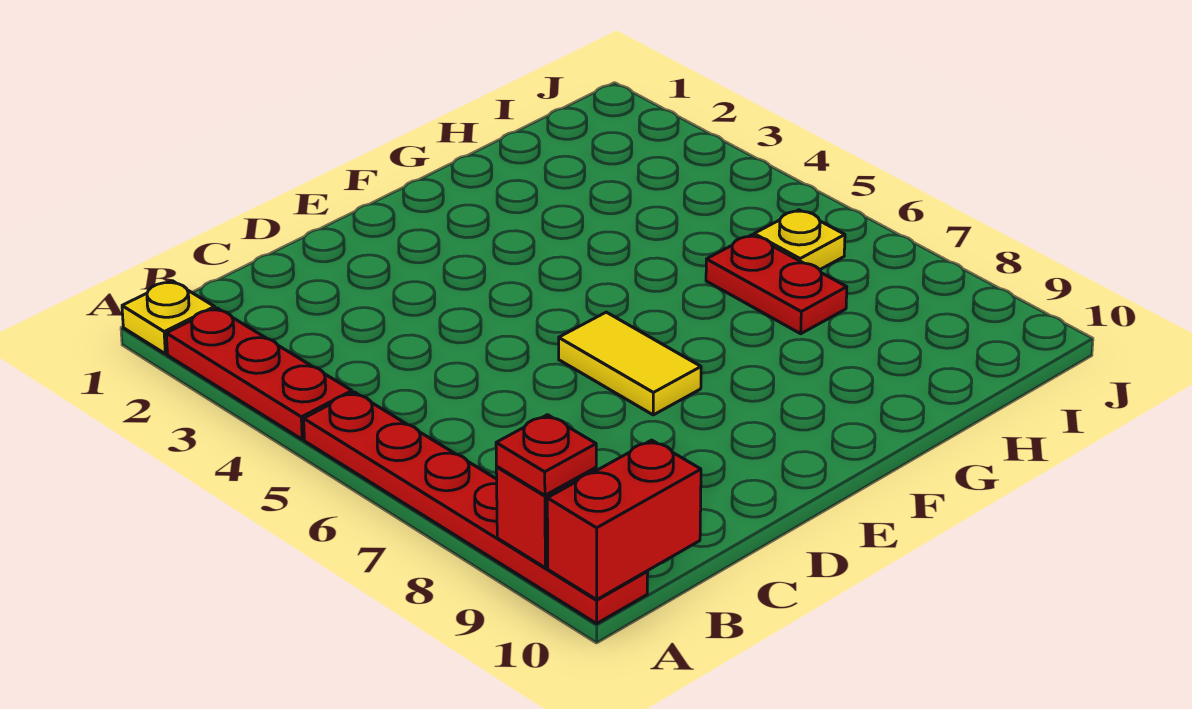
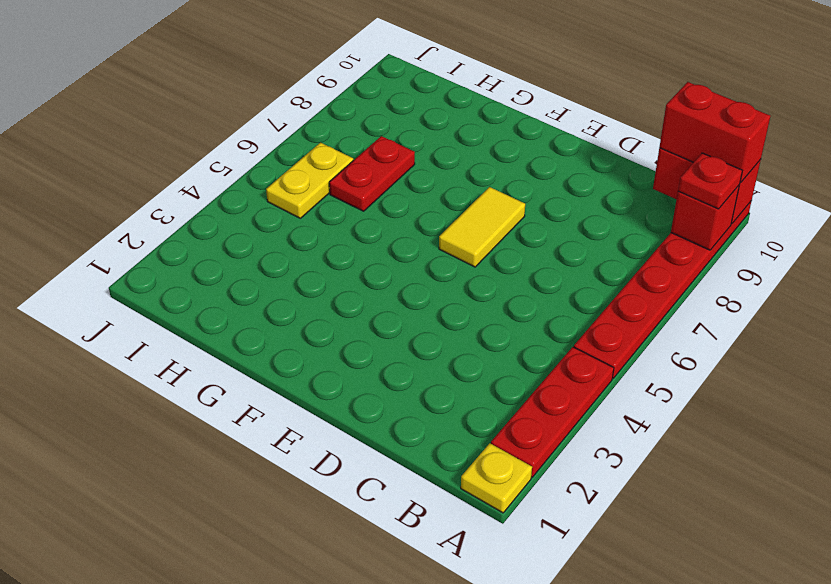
none -> red 1x2 brick [659,82,770,183]
yellow 1x1 plate [754,210,845,270] -> yellow 1x2 plate [266,143,353,218]

